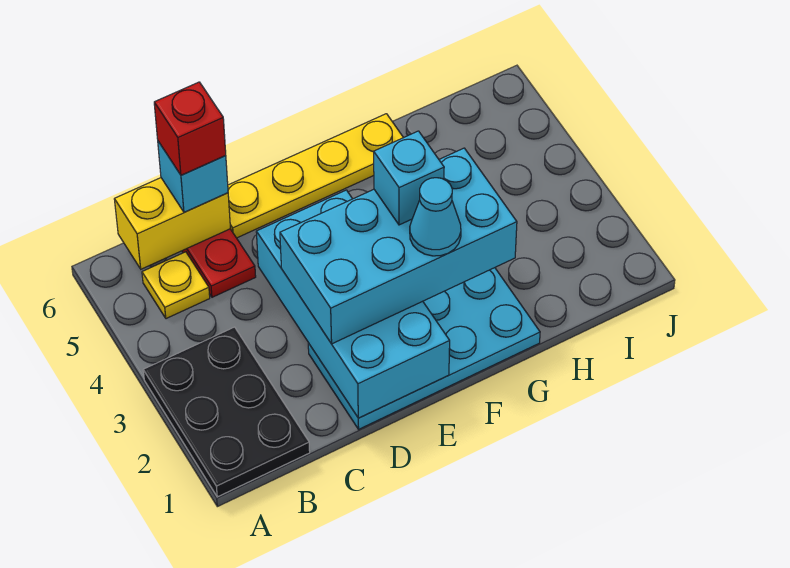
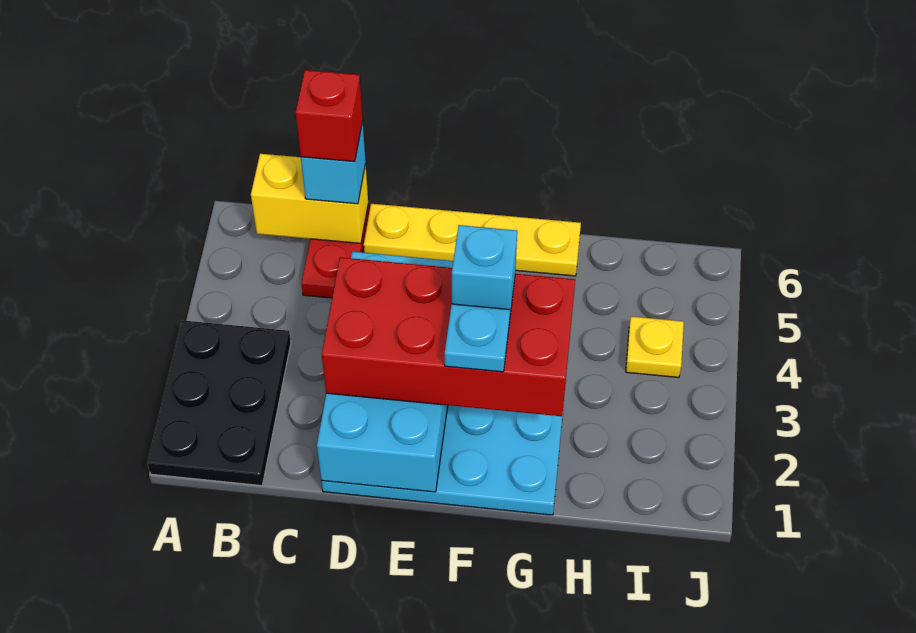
yellow 1x1 plate [142,252,210,319] -> yellow 1x1 plate moved to [626,316,684,378]
cyan 2x4 brick [280,148,517,344] -> red 2x4 brick [322,257,575,416]
cyan 1x1 cone [410,178,461,256] -> cyan 1x1 plate [445,304,510,372]

